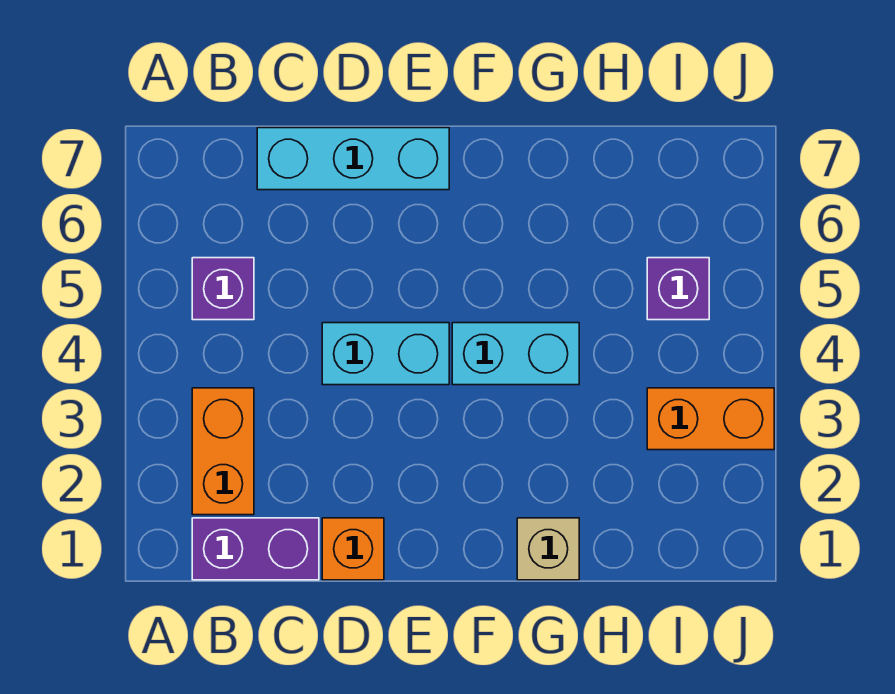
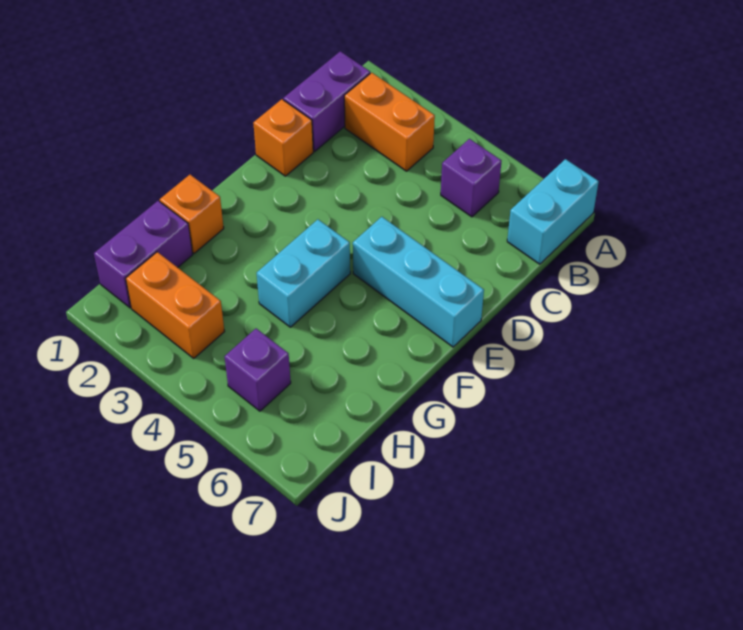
cyan 1x3 brick [257,128,449,190] -> cyan 1x3 brick turned to [353,217,484,347]
cyan 1x2 brick [322,323,449,385] -> cyan 1x2 brick moved to [507,159,599,264]
tan 1x1 brick [517,518,579,580] -> orange 1x1 brick [160,175,224,253]
none -> purple 1x2 brick [94,201,193,308]
orange 1x2 brick [647,388,774,450] -> orange 1x2 brick turned to [126,252,224,358]

